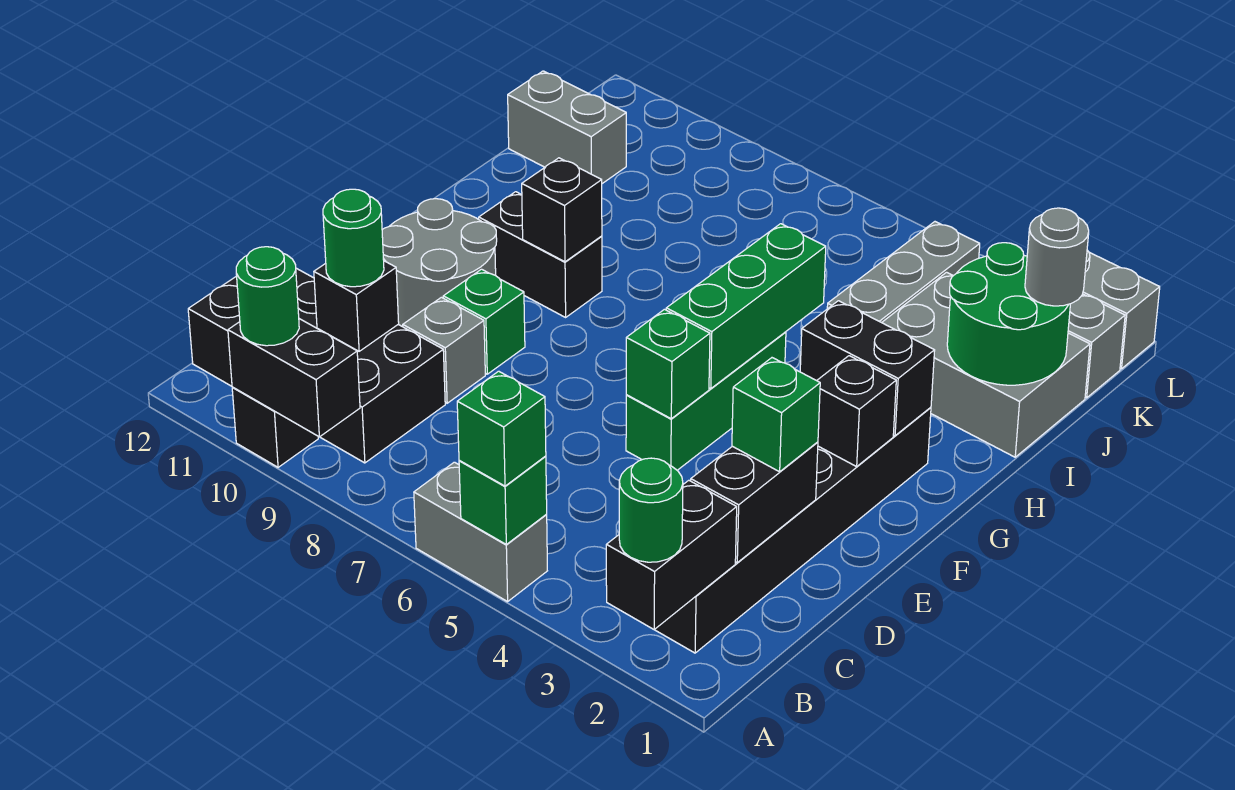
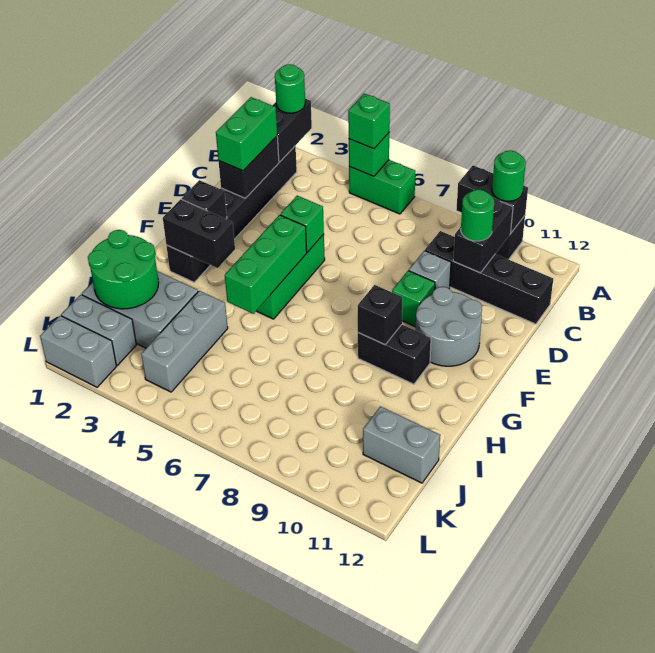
grey 1x2 brick [414,462,547,602] -> green 1x2 brick [349,160,415,214]
black 2x4 brick [188,268,445,463] -> black 1x4 brick [425,231,553,324]
black 1x1 brick [314,261,399,351] -> black 1x2 brick [453,199,513,273]
green 1x1 brick [732,358,820,472] -> green 1x2 brick [216,97,277,171]
grey 1x1 round brick [1025,208,1089,306] -> none

